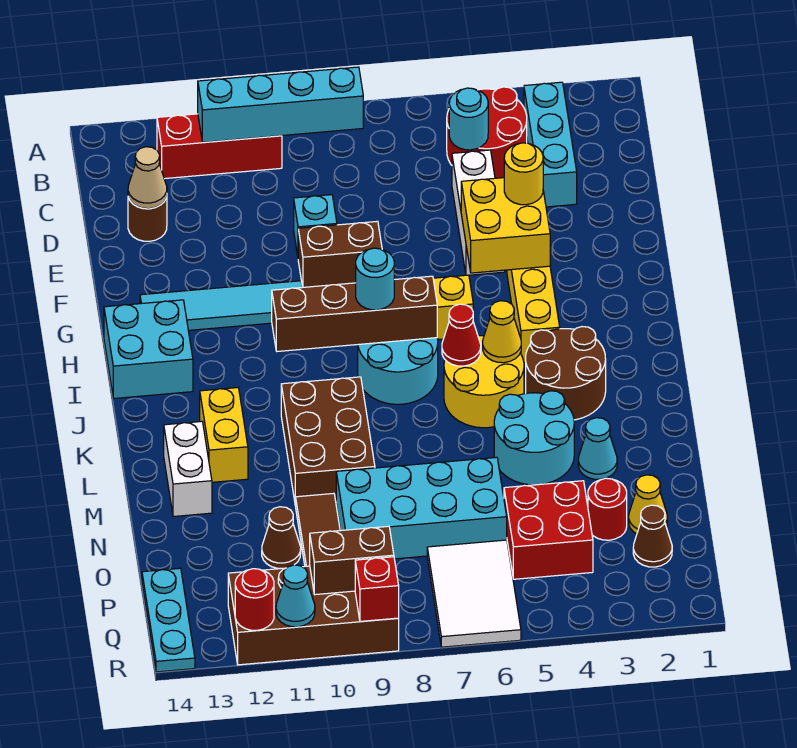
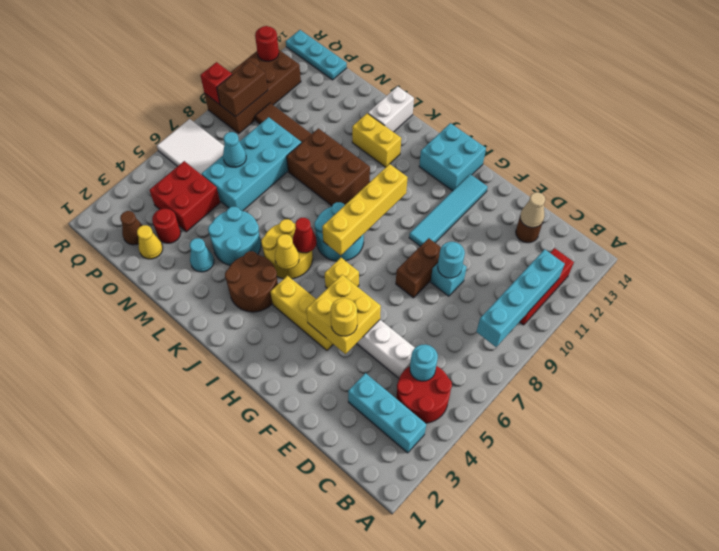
brown 1x4 brick [272,276,437,351] -> yellow 1x4 brick [322,164,408,255]
cyan 1x1 round brick [356,248,394,310] -> cyan 1x1 round brick moved to [438,242,465,278]
white 1x2 brick [164,421,212,517] -> white 1x2 brick turned to [368,86,414,132]
brown 1x1 cone [262,507,301,569] -> none
cyan 1x1 cone [276,565,315,627] -> cyan 1x1 cone moved to [223,132,246,167]

